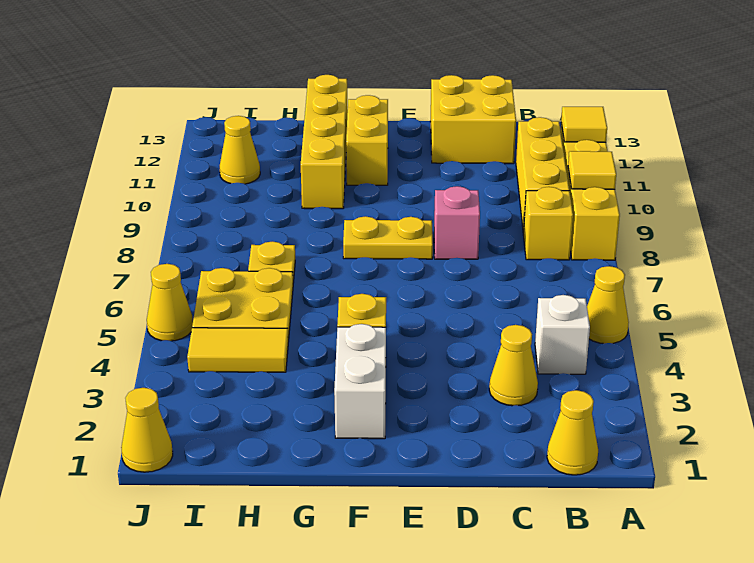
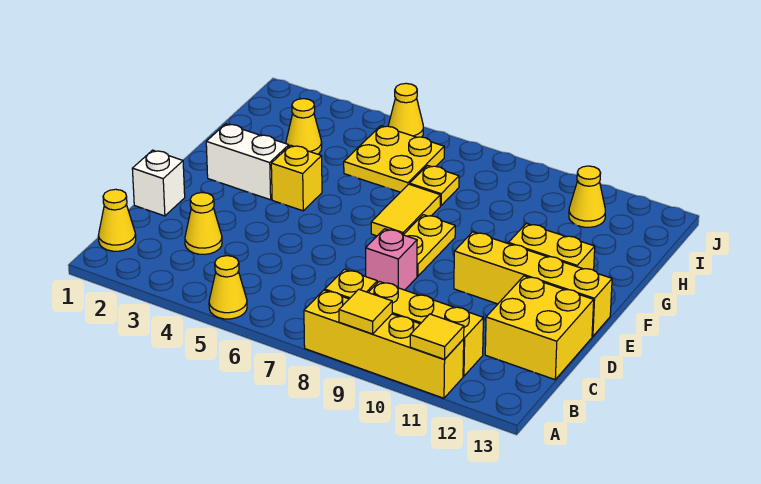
white 1x1 brick [535,295,590,374] -> white 1x1 brick moved to [132,150,185,216]
yellow 1x4 brick [301,75,348,209] -> yellow 1x4 brick moved to [454,232,612,337]
yellow 1x2 tile [187,328,288,372] -> yellow 1x2 tile moved to [371,184,440,236]
yellow 1x1 cone [121,388,173,472] -> yellow 1x1 cone moved to [286,99,322,154]

